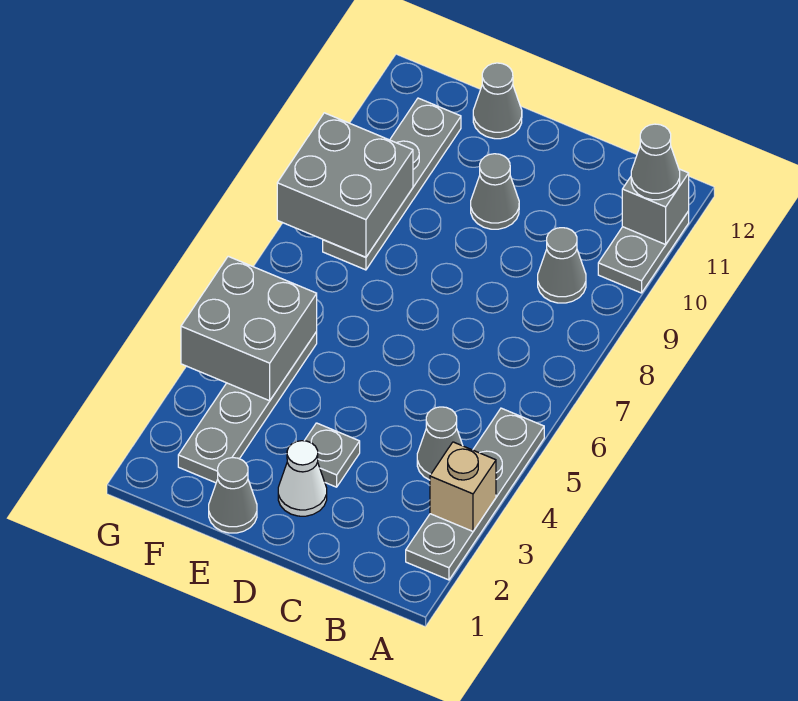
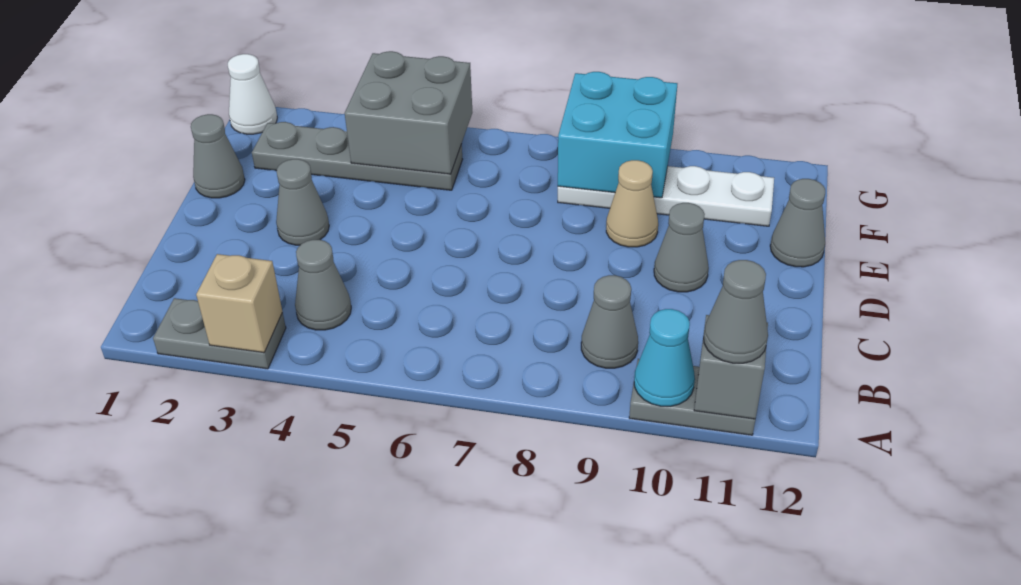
grey 1x4 plate [406,408,544,580] -> grey 1x2 plate [153,298,286,369]
none -> cyan 1x1 cone [634,309,695,406]
white 1x1 cone [278,441,327,516] -> white 1x1 cone moved to [228,54,277,134]
grey 1x1 plate [304,423,360,487] -> grey 1x1 cone [276,159,329,245]
none -> tan 1x1 cone [606,160,658,247]
grey 1x4 plate [323,98,461,270] -> white 1x4 plate [558,166,774,226]
grey 2x2 brick [277,113,413,257] -> cyan 2x2 brick [558,72,677,198]

